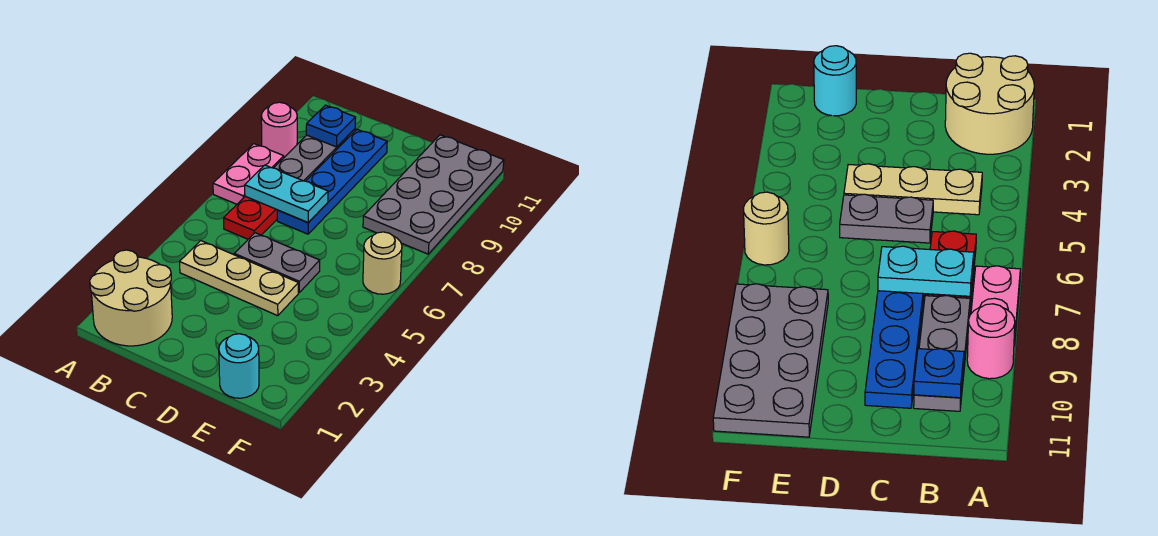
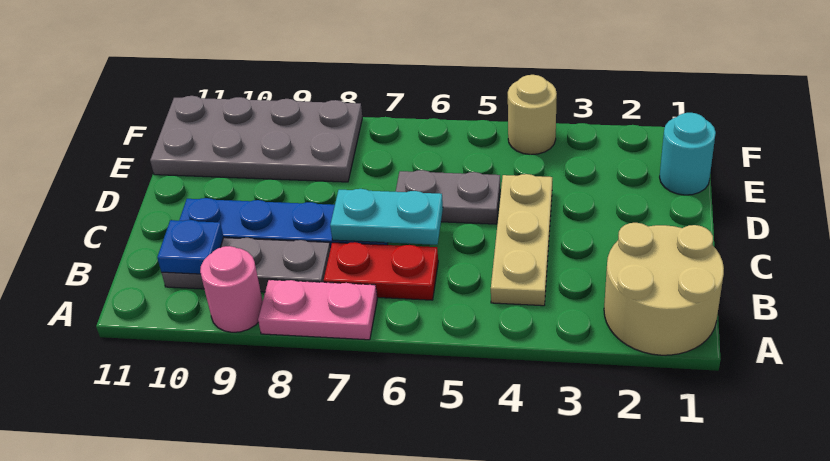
cyan 1x2 plate [245,165,328,223] -> cyan 1x2 plate turned to [330,189,443,245]
grey 1x2 plate [234,233,320,292] -> grey 1x2 plate turned to [396,170,500,224]
tan 1x1 round brick [363,232,402,294] -> tan 1x1 round brick moved to [508,75,557,155]

